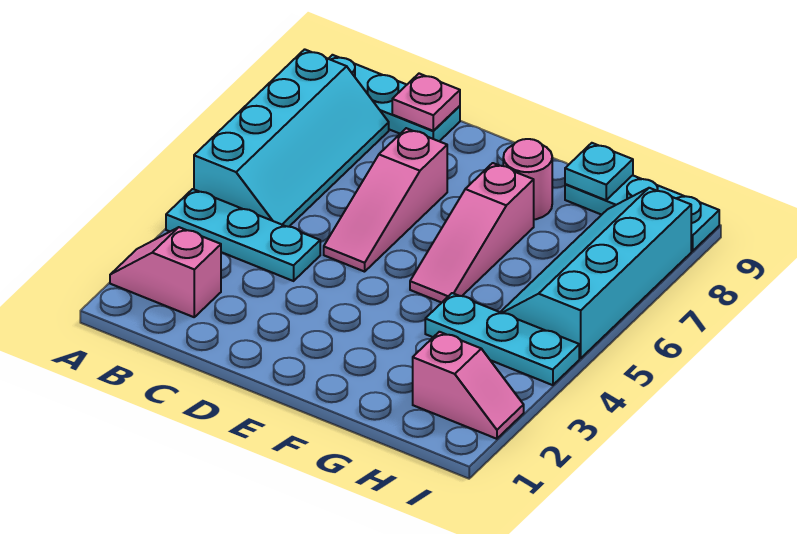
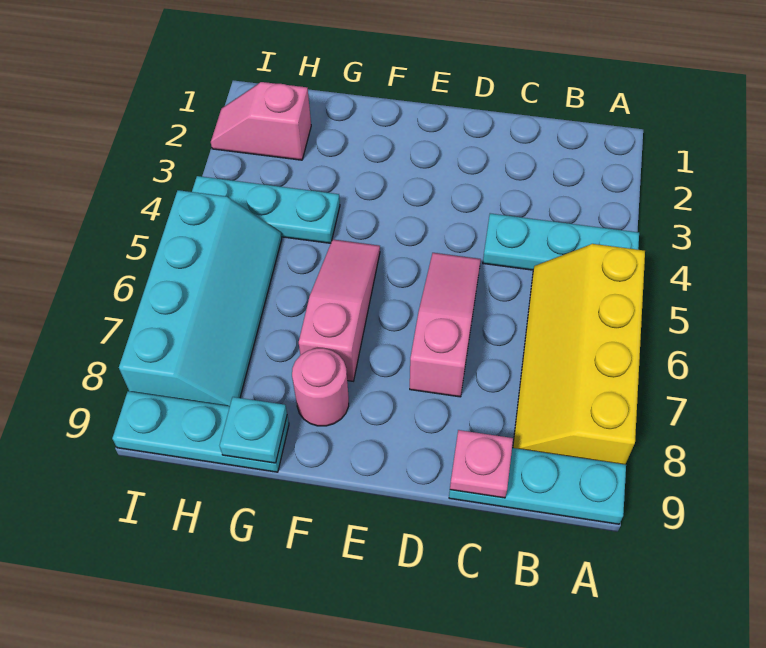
pink 1x2 slope [110,227,221,317] -> none
cyan 2x4 slope [194,49,389,227] -> yellow 2x4 slope [513,244,645,464]

